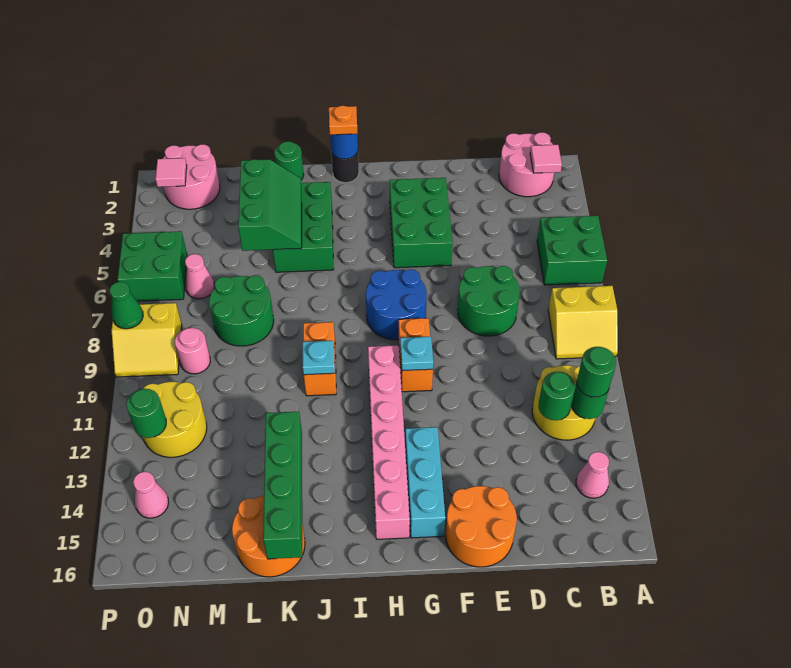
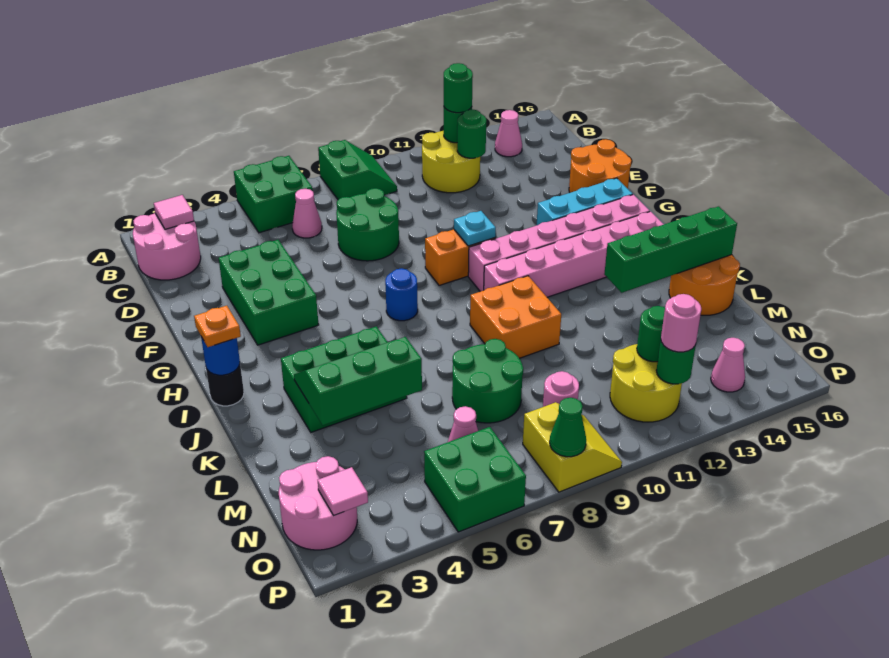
yellow 2x2 slope [548,286,618,359] -> green 2x2 slope [318,140,397,199]
none -> pink 1x1 cone [292,189,322,238]
green 2x3 brick [390,178,453,268] -> green 2x3 brick turned to [219,240,319,345]
blue 2x2 round brick [366,269,427,340] -> blue 1x1 round brick [385,268,418,321]
none -> pink 1x6 brick [484,211,664,297]
orange 1x2 brick [303,322,336,396] -> orange 2x2 brick [470,276,561,358]
cyan 1x1 plate [303,341,335,375] -> none
green 1x1 round brick [274,141,304,180] -> green 1x1 round brick moved to [637,306,665,362]
none -> pink 1x1 round brick [661,294,701,352]

